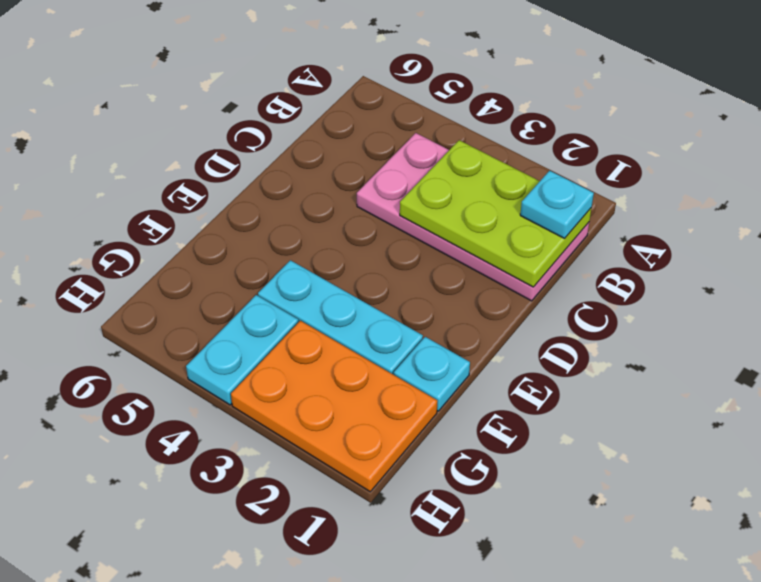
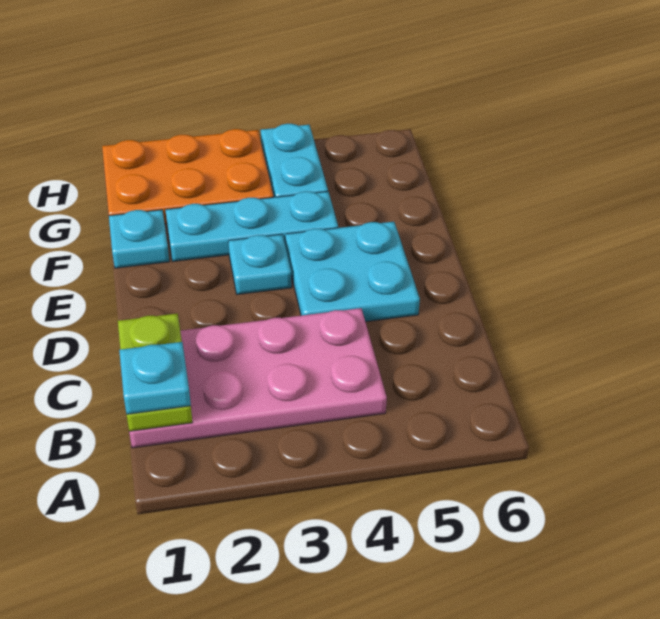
lime 2x3 plate [400,140,591,287] -> lime 1x2 plate [118,313,193,431]
none -> cyan 2x2 plate [285,222,420,322]
none -> cyan 1x1 plate [228,234,292,294]

